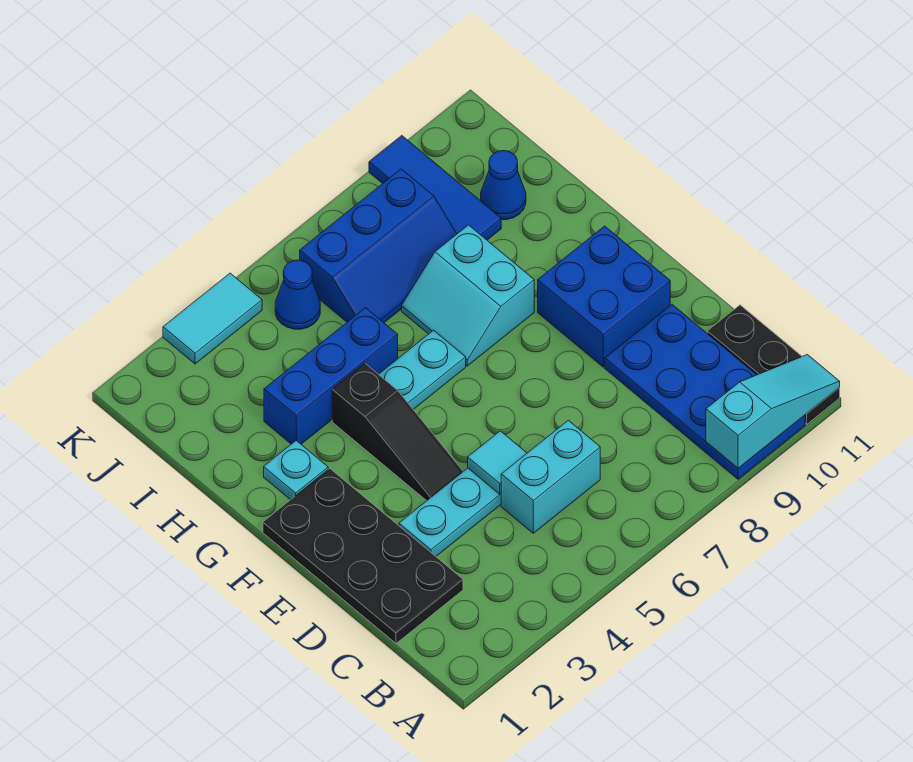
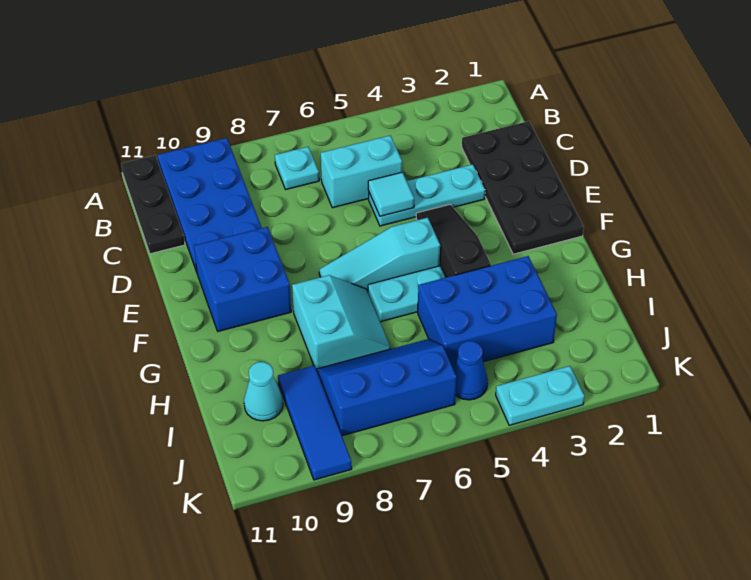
cyan 1x3 slope [706,355,840,468] -> cyan 1x3 slope moved to [319,218,440,292]
cyan 1x1 plate [264,441,328,500] -> cyan 1x1 plate moved to [275,147,319,189]
blue 1x3 brick [264,308,398,444] -> blue 2x3 brick [418,256,557,368]
blue 1x1 cone [481,151,526,220] -> cyan 1x1 cone [244,362,283,421]
cyan 1x2 tile [163,273,262,364] -> cyan 1x2 plate [496,366,585,425]

